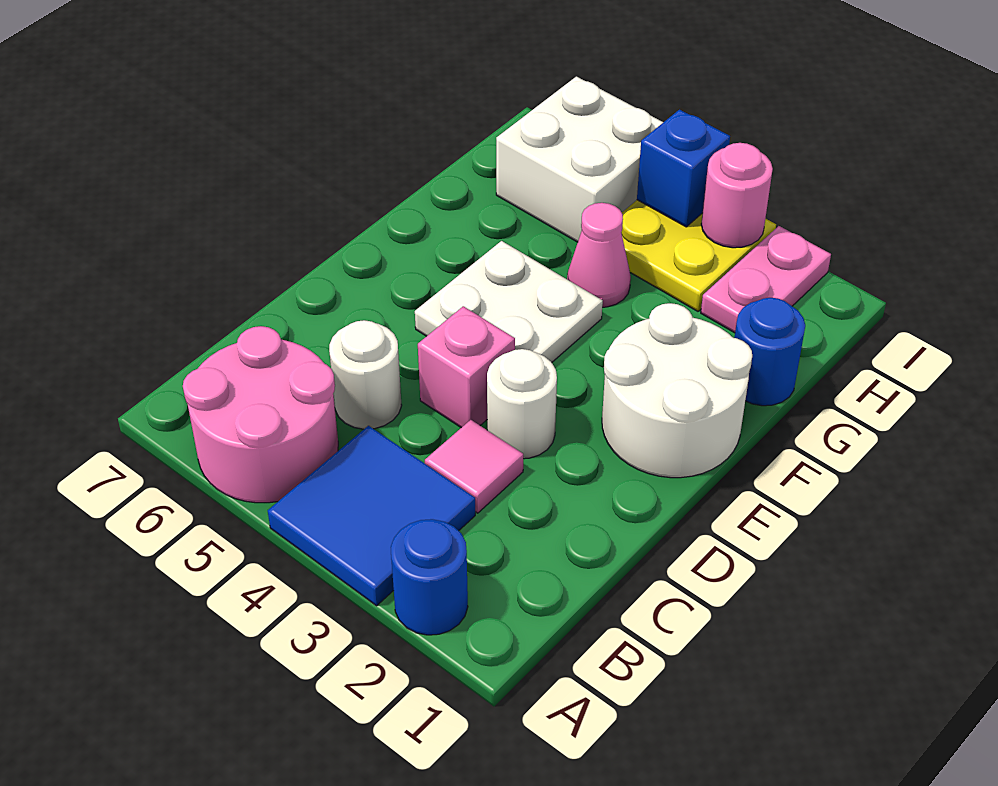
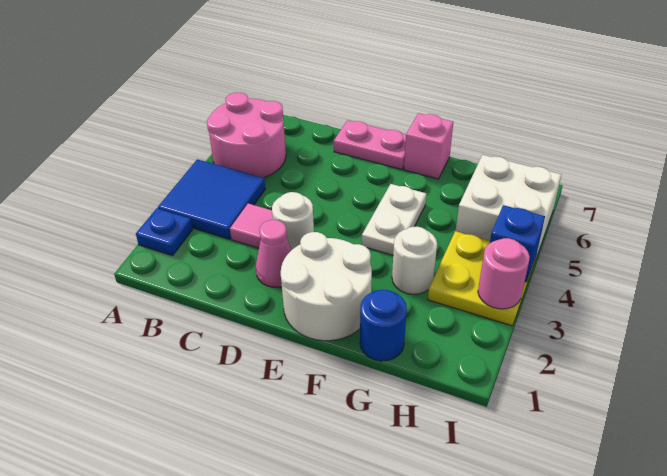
blue 1x1 round brick [391,519,468,635] -> blue 1x1 plate [136,208,193,256]
white 1x1 round brick [329,320,402,429] -> white 1x1 round brick moved to [392,227,437,294]
pink 1x1 brick [418,306,515,428] -> pink 1x1 brick moved to [404,113,453,179]
white 2x2 plate [415,241,603,362] -> white 1x2 plate [362,184,426,255]
pink 1x1 cone [567,203,631,307] -> pink 1x1 cone moved to [256,220,291,287]
pink 1x2 plate [701,226,831,333] -> pink 1x2 plate moved to [334,120,406,169]

